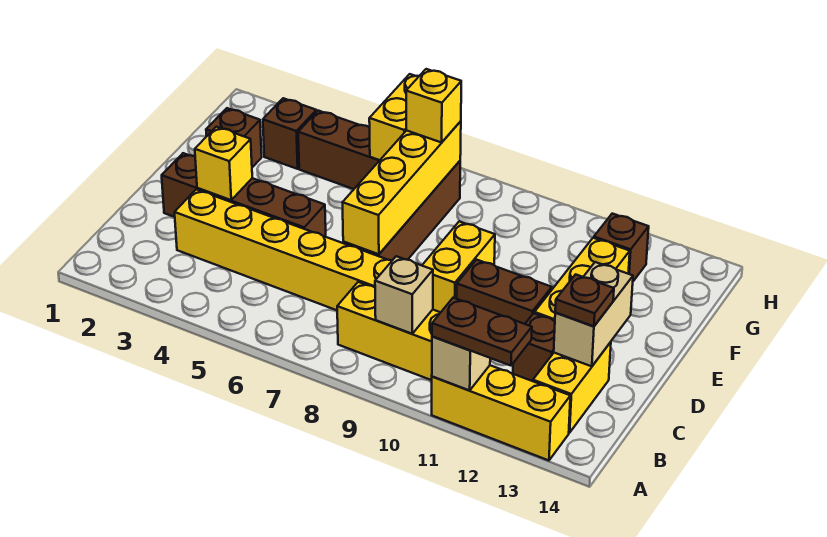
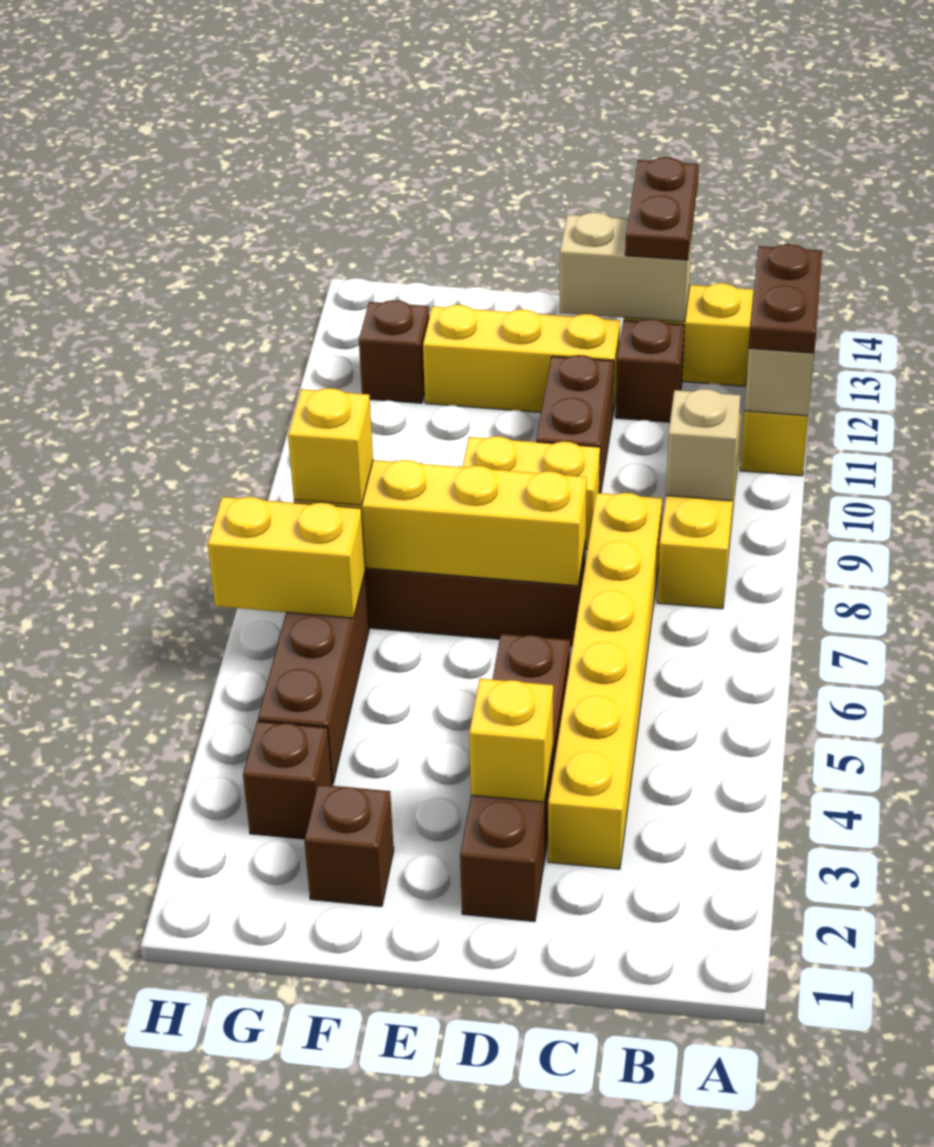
brown 1x1 plate [555,274,614,327] -> brown 1x2 plate [625,157,699,260]

